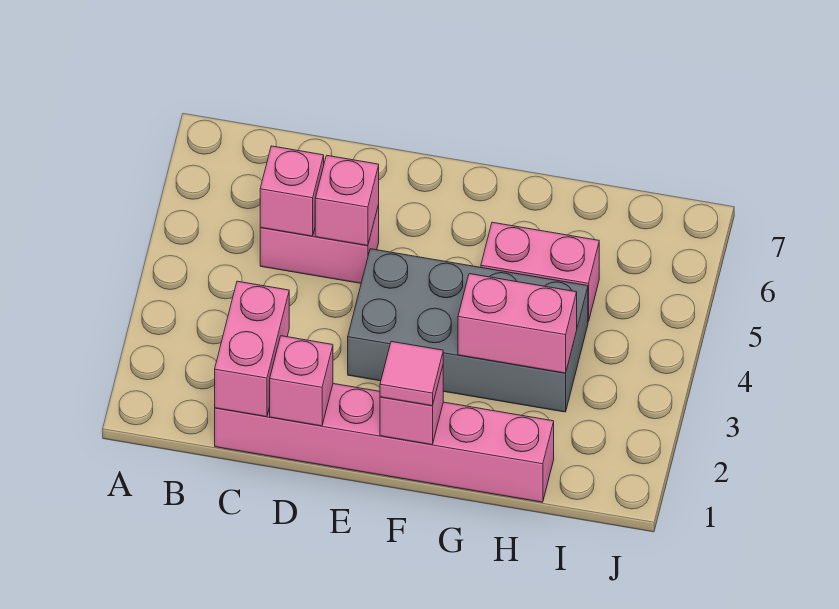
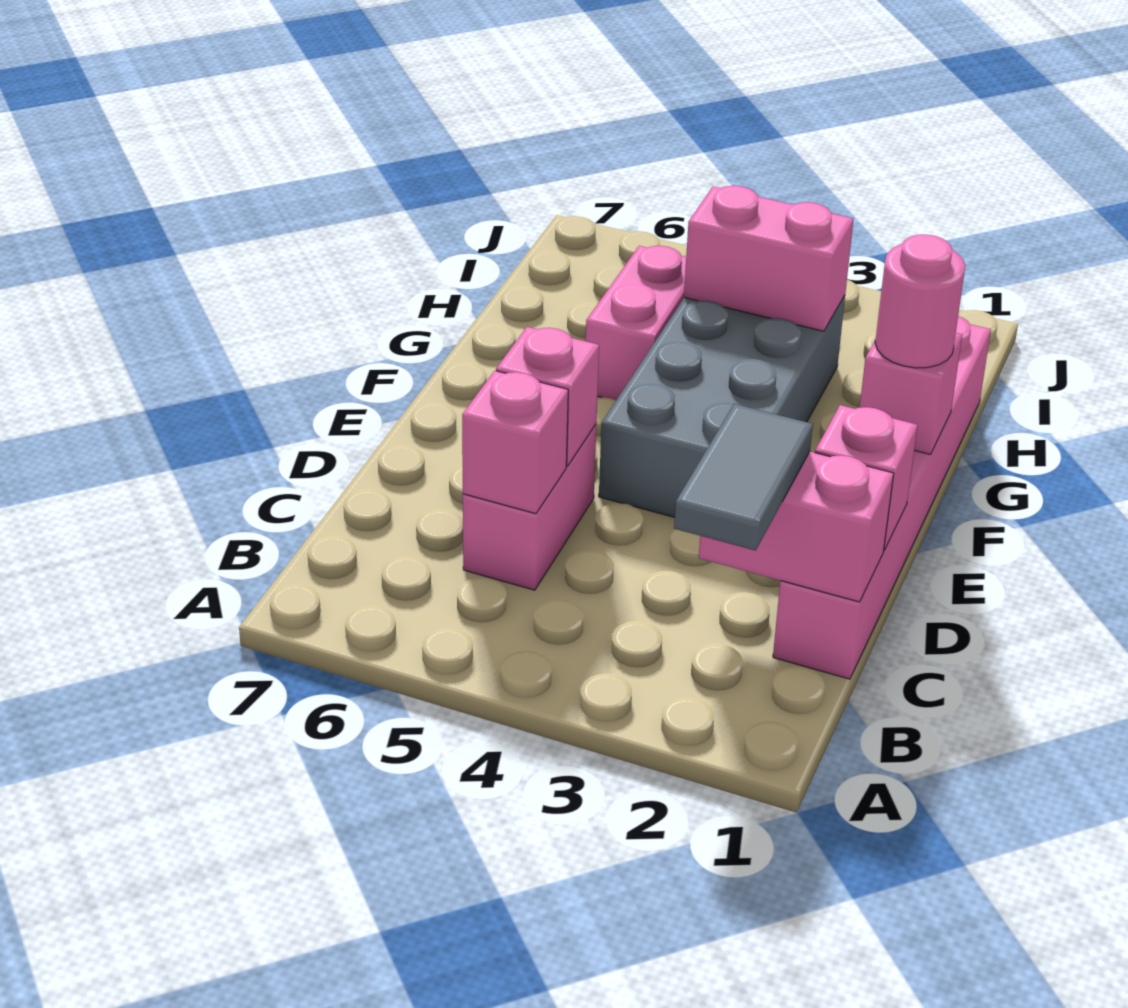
none -> grey 1x2 tile [674,404,813,551]
pink 1x1 tile [380,342,443,406] -> pink 1x1 round brick [875,234,965,368]
pink 1x2 brick [458,274,577,373] -> pink 1x2 brick turned to [684,186,854,331]

